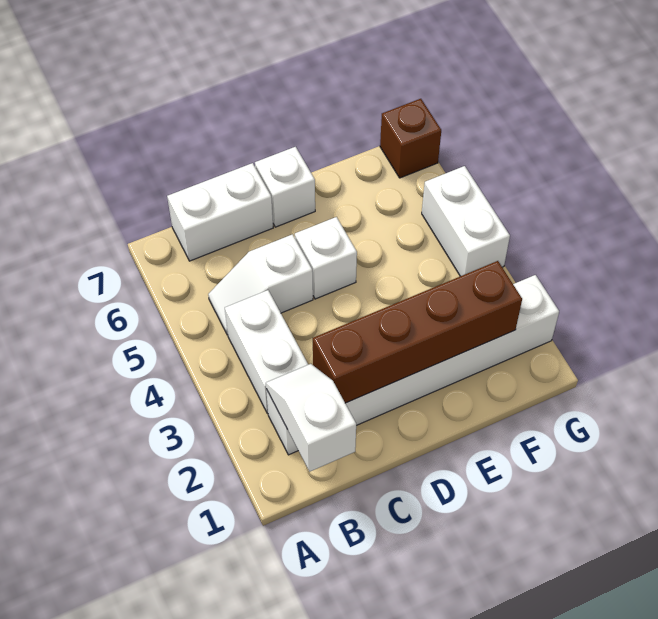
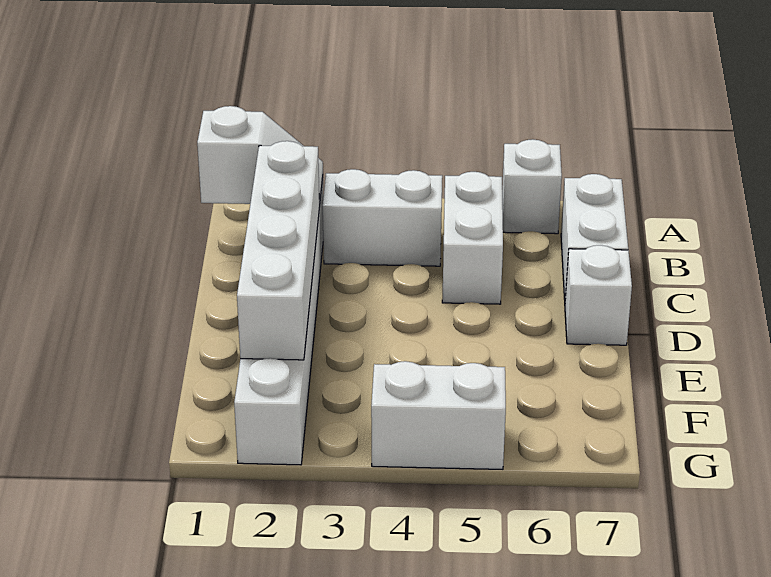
white 1x2 slope [208,234,313,335] -> white 1x2 brick [442,172,503,304]
brown 1x4 brick [313,261,522,403] -> white 1x4 brick [237,141,320,360]
white 1x1 brick [295,217,357,299] -> white 1x1 brick moved to [502,139,562,234]
brown 1x1 brick [380,99,441,178] -> none

